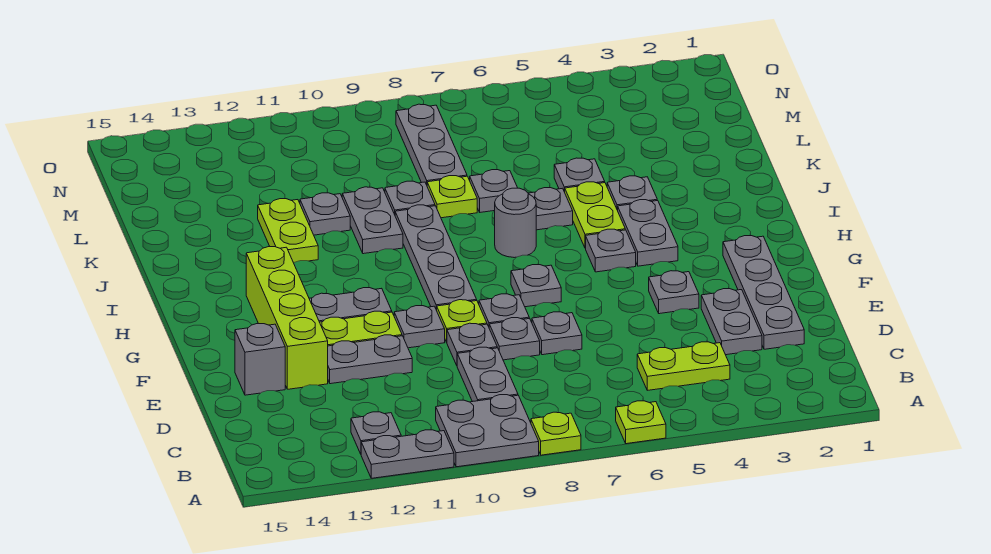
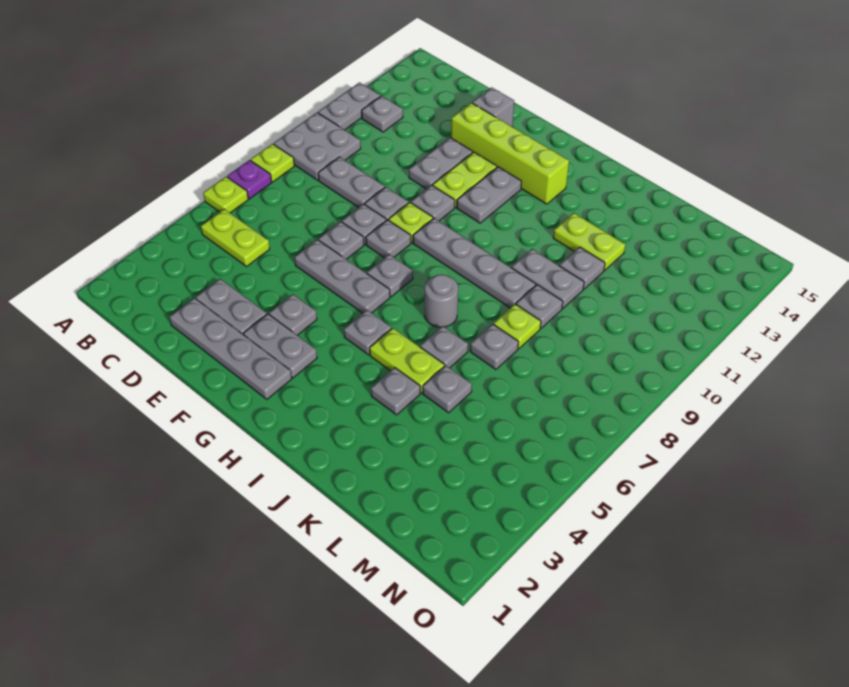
none -> purple 1x1 plate [227,160,272,199]
lime 1x2 plate [637,342,730,390] -> lime 1x2 plate turned to [201,209,270,266]
grey 1x2 plate [618,200,678,266] -> grey 1x2 plate moved to [243,314,317,378]
grey 1x3 plate [396,104,467,185] -> grey 1x3 plate moved to [295,240,390,313]

